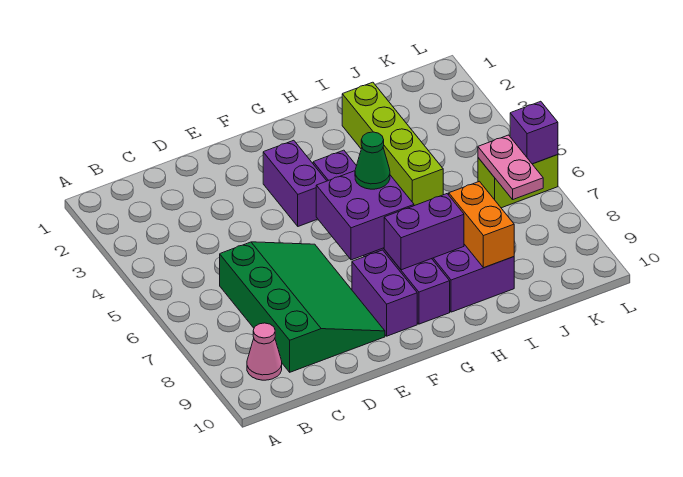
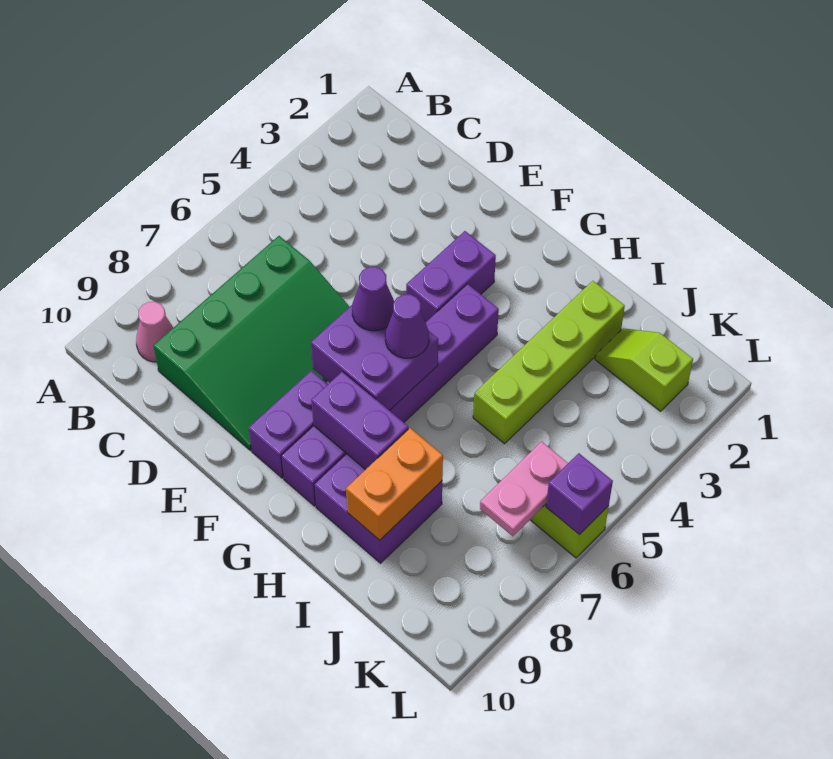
none -> purple 1x1 cone [352,267,394,331]
green 1x1 cone [355,132,390,189] -> purple 1x1 cone [385,294,429,358]
none -> lime 1x2 slope [595,328,693,411]

